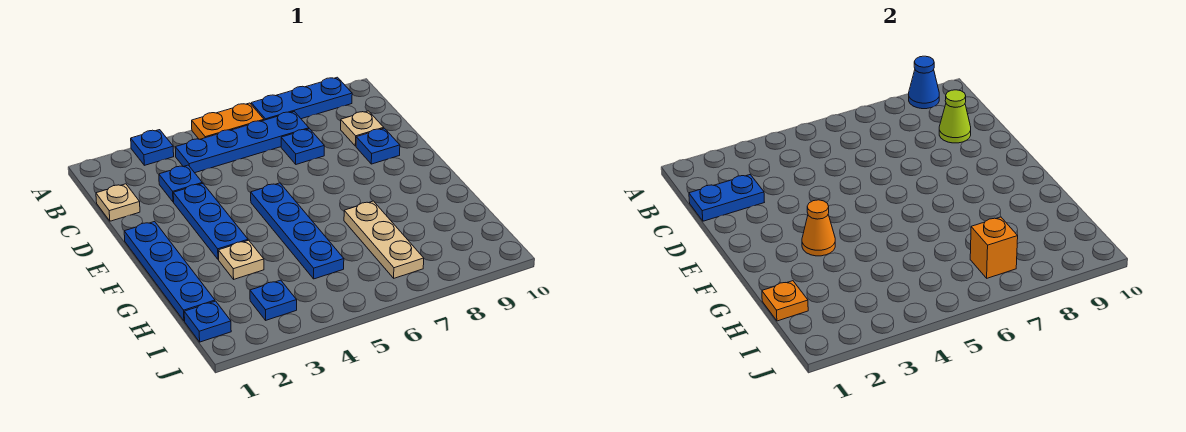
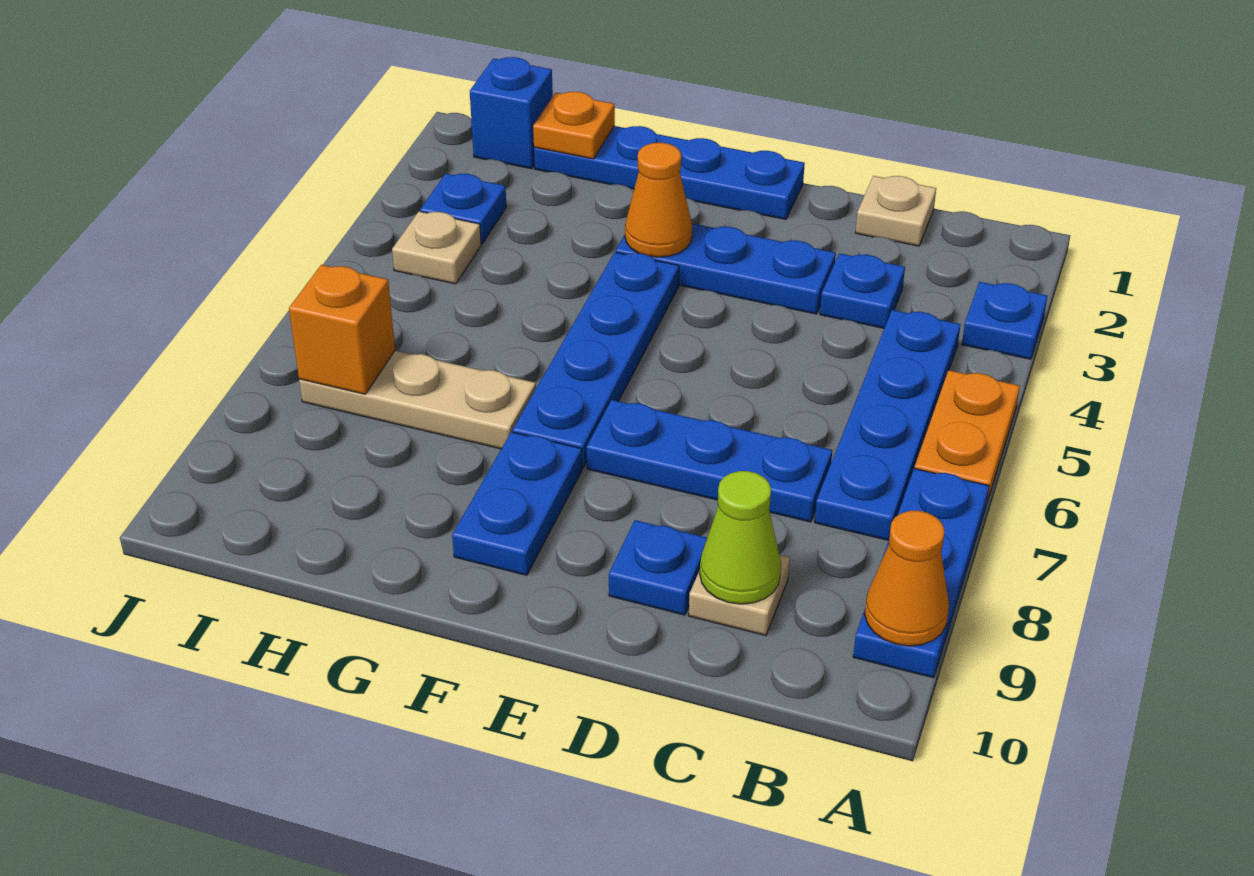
blue 1x1 cone [909,56,939,109] -> orange 1x1 cone [865,511,949,646]
blue 1x2 plate [689,175,764,221] -> blue 1x2 plate moved to [452,432,582,575]
blue 1x1 plate [281,129,324,164] -> blue 1x3 plate [586,400,832,522]
blue 1x4 plate [251,183,344,279] -> blue 1x4 plate turned to [513,252,679,468]
tan 1x1 plate [218,240,264,279] -> tan 1x1 plate moved to [392,211,481,284]
blue 1x1 plate [184,301,231,342] -> blue 1x1 brick [470,57,553,169]

